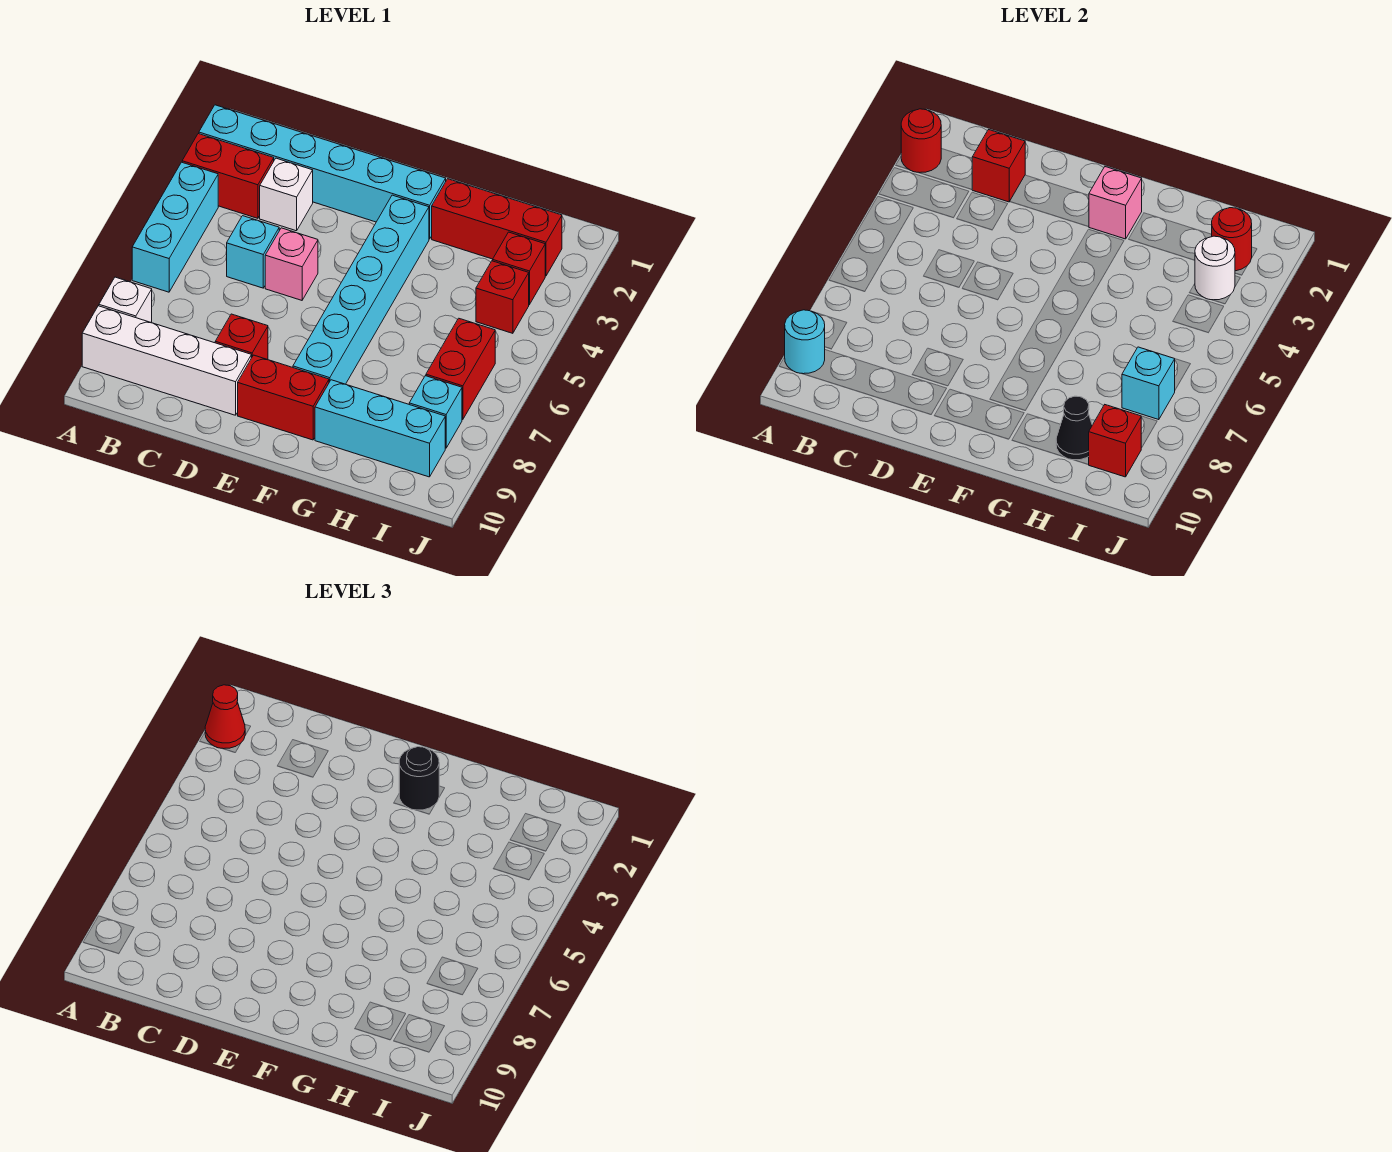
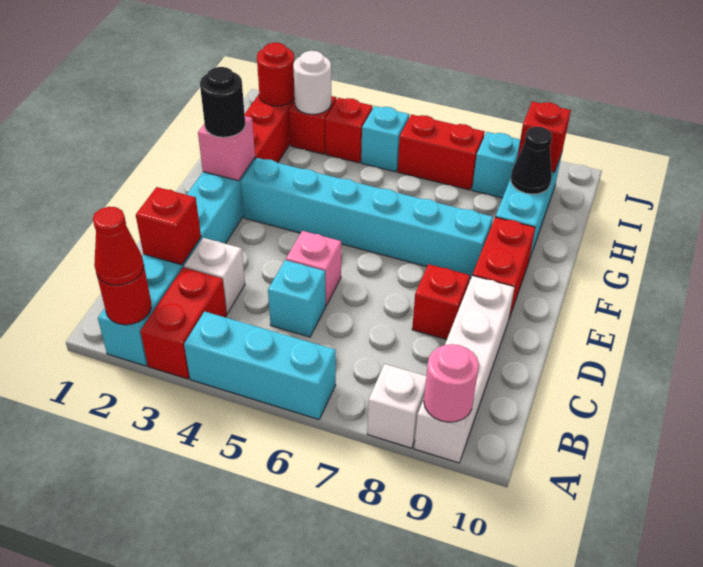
cyan 1x1 round brick [785,310,825,374] -> pink 1x1 round brick [424,344,479,422]
cyan 1x1 brick [1122,347,1175,420] -> cyan 1x1 brick moved to [361,106,409,172]

